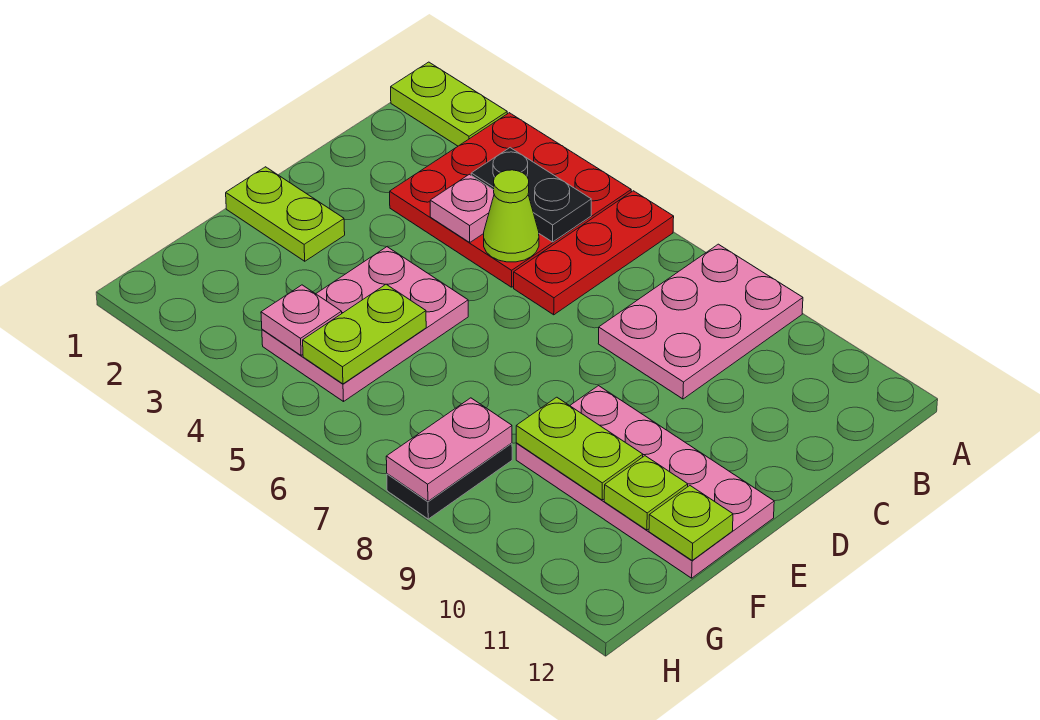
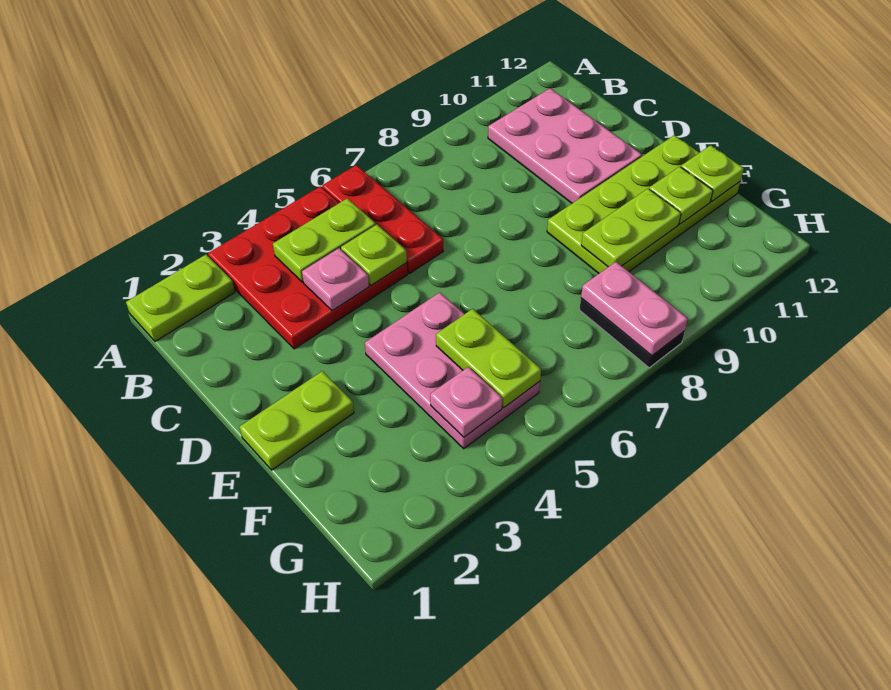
pink 2x3 plate [598,244,803,399] -> pink 2x3 plate moved to [488,88,642,203]
black 1x2 plate [471,148,591,242] -> lime 1x2 plate [273,198,376,282]
lime 1x1 cone [484,170,539,262] -> lime 1x1 plate [341,225,407,286]
pink 2x4 plate [516,386,774,578] -> lime 2x4 plate [547,135,740,273]

